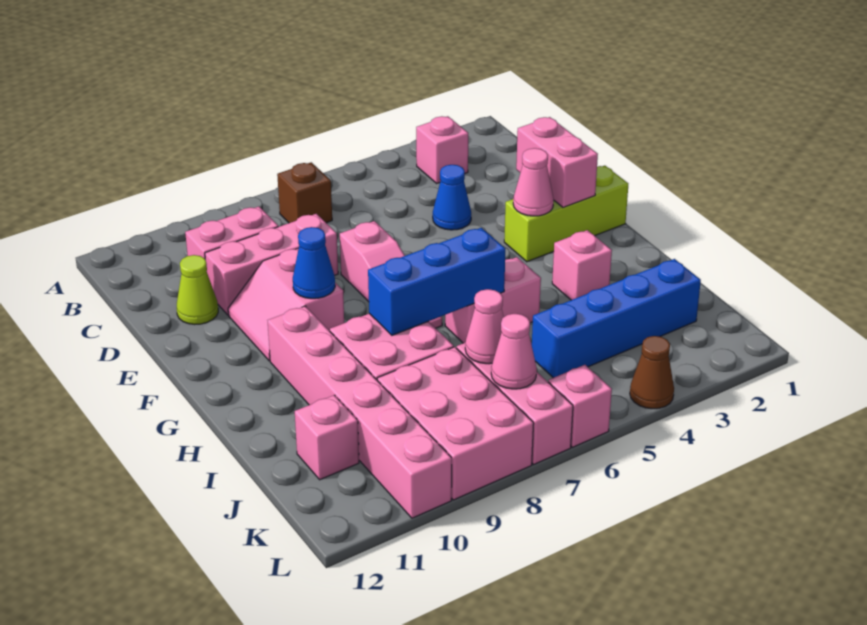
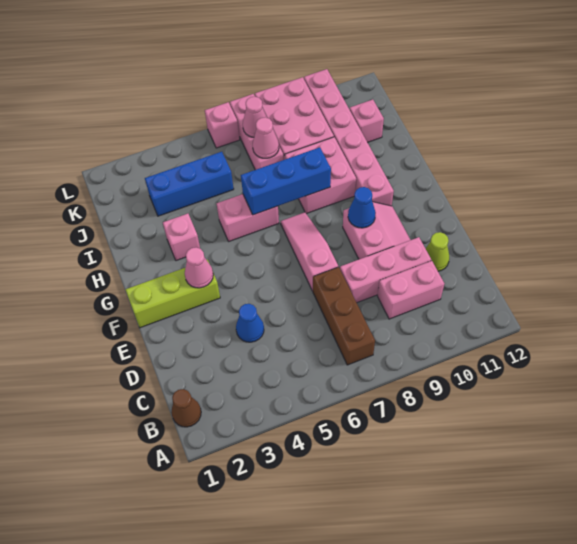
pink 1x1 brick [416,116,468,183] -> none
brown 1x1 brick [277,162,332,223] -> brown 1x3 brick [313,267,375,365]
pink 1x2 brick [516,117,598,207] -> none
blue 1x4 brick [532,259,701,378] -> blue 1x3 brick [145,152,234,216]
brown 1x1 cone [630,336,674,409] -> brown 1x1 cone moved to [171,389,201,427]

